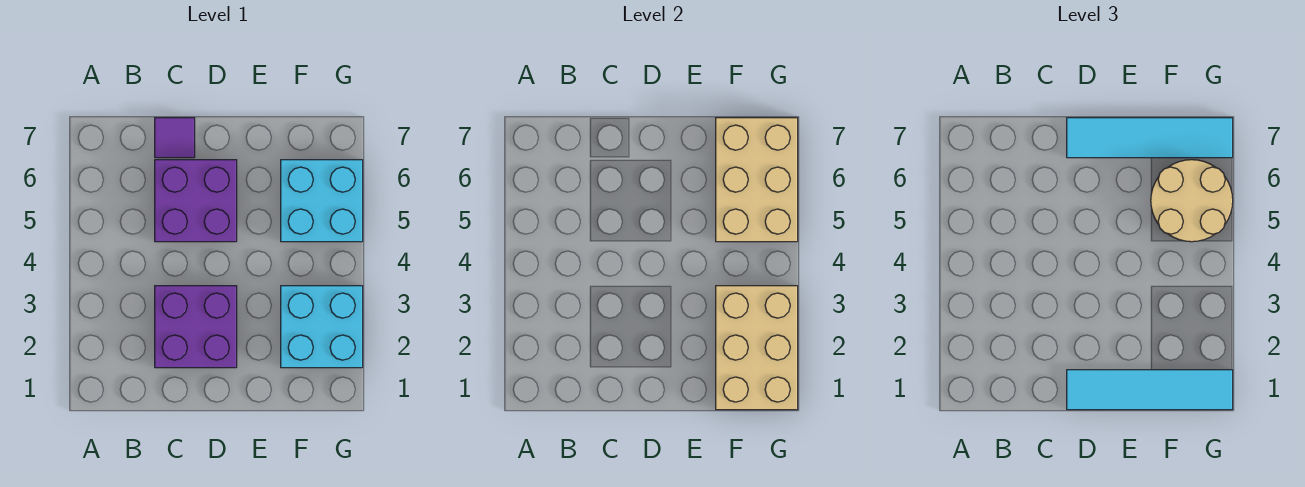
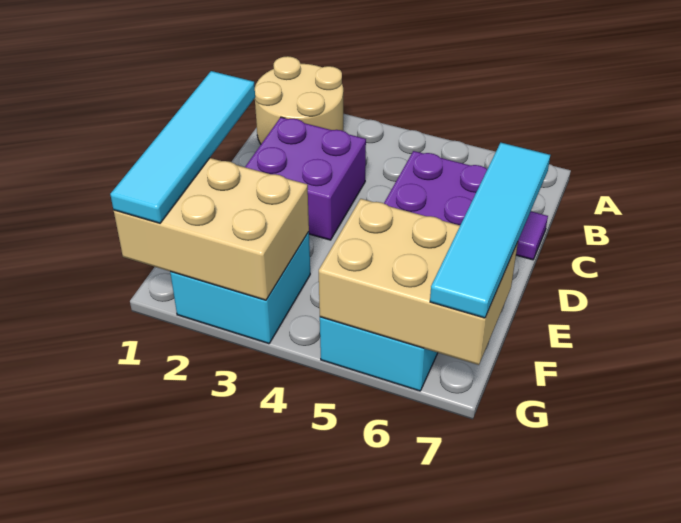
tan 2x2 round brick [1151,160,1233,242] -> tan 2x2 round brick moved to [255,56,343,144]

